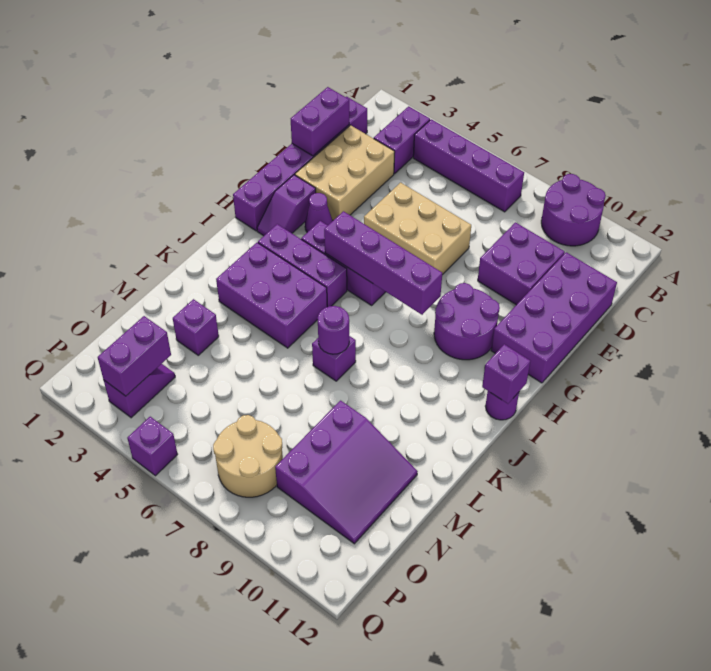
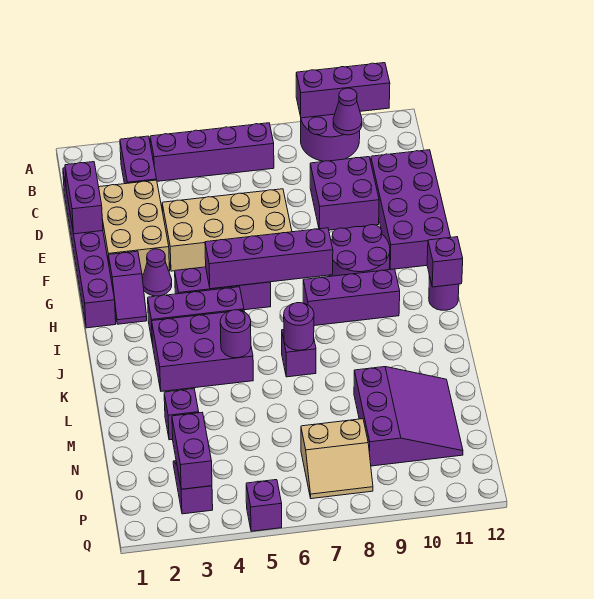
none -> purple 1x3 brick [296,63,390,118]
none -> purple 1x1 cone [333,88,362,135]
tan 2x3 brick [364,183,471,275] -> tan 2x4 brick [162,189,292,271]
none -> purple 1x3 brick [303,269,400,326]
none -> purple 1x1 round brick [220,310,251,358]
tan 2x2 round brick [213,415,283,497] -> tan 2x2 slope [301,419,373,499]

